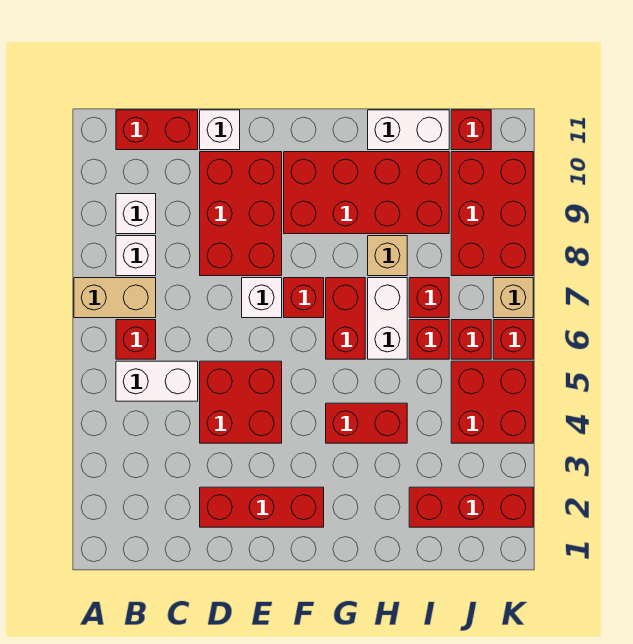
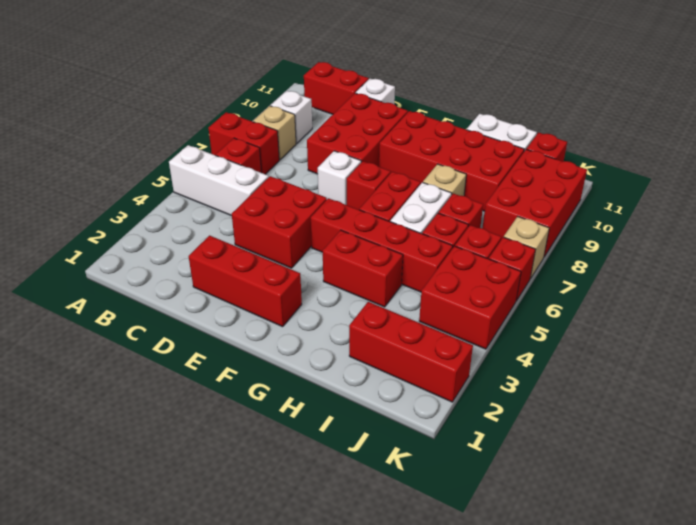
tan 1x2 brick [74,278,156,318] -> red 1x2 brick [209,112,279,174]
white 1x2 brick [116,361,198,401] -> white 1x3 brick [169,145,269,216]
white 1x1 brick [116,236,156,276] -> tan 1x1 brick [253,106,296,160]
none -> red 1x4 brick [311,198,453,292]

